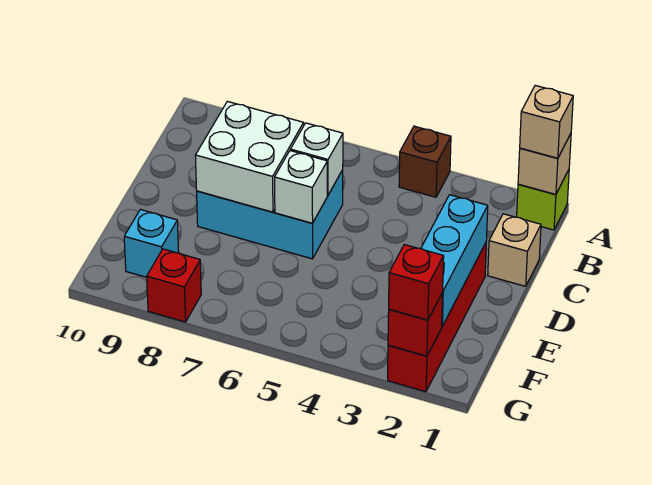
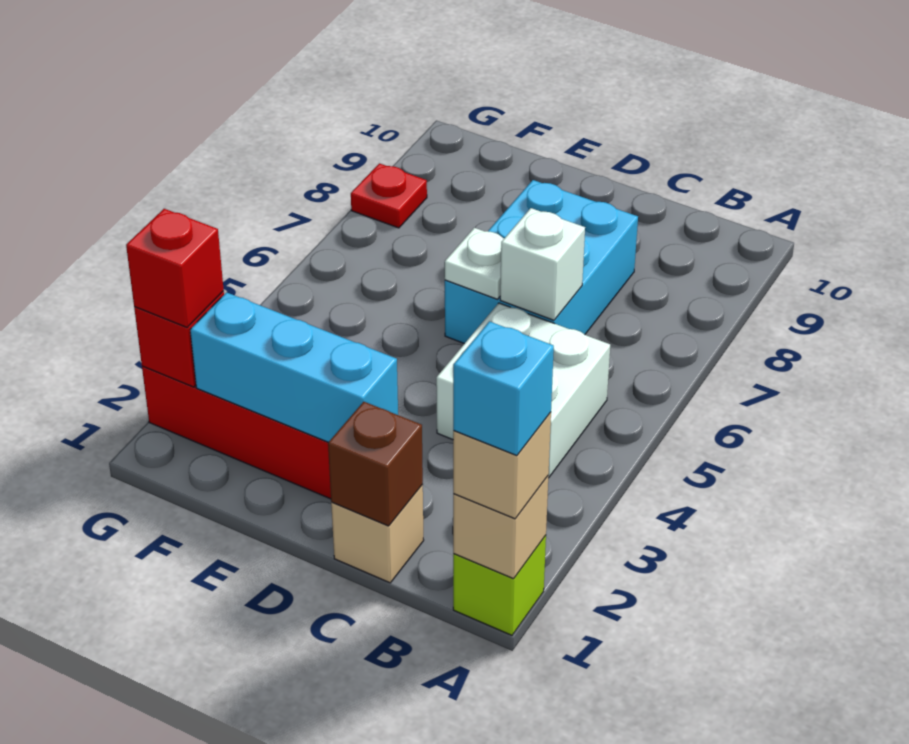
brown 1x1 brick [399,126,451,197] -> brown 1x1 brick moved to [328,402,423,526]
white 2x2 brick [195,101,304,212] -> white 2x2 brick moved to [436,303,610,478]
white 1x1 brick [275,151,327,223] -> white 1x1 plate [445,228,504,299]
cyan 1x1 brick [124,209,179,277] -> cyan 1x1 brick moved to [453,321,554,456]
red 1x1 brick [147,249,201,322] -> red 1x1 plate [351,163,427,228]

